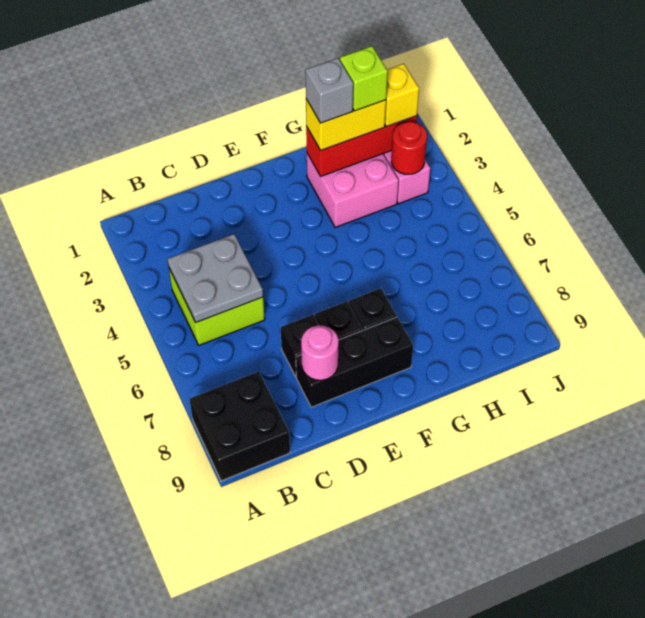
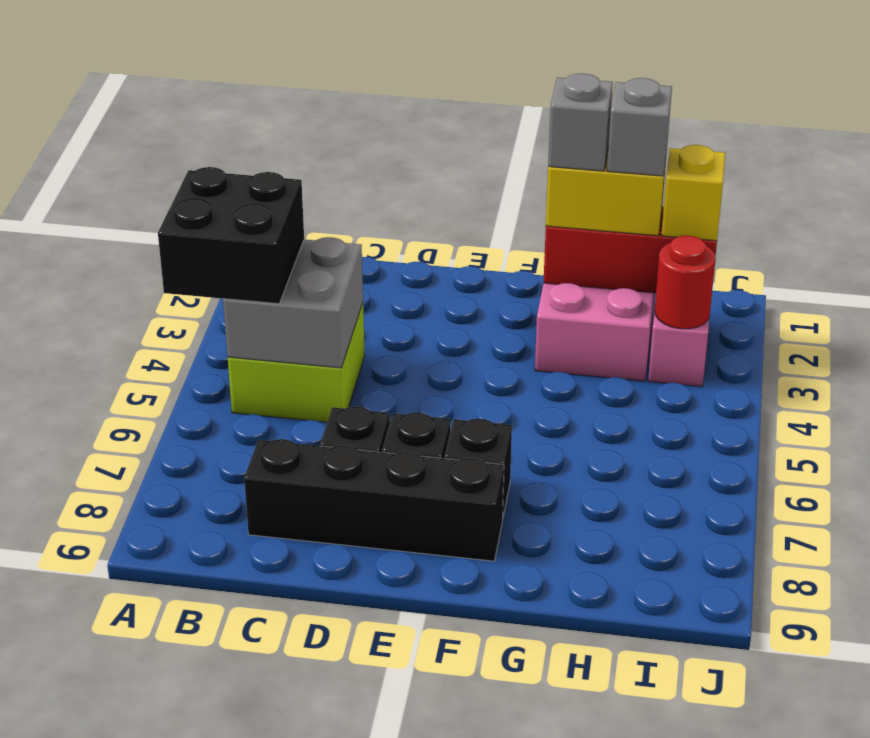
black 2x2 brick [190,371,290,481] -> black 2x2 brick moved to [158,167,304,304]
grey 2x2 plate [168,234,263,322] -> grey 2x2 brick [223,237,363,368]
black 1x3 brick [296,317,413,407] -> black 1x4 brick [244,439,504,561]
pink 1x1 round brick [301,325,338,380] -> none
lime 1x1 brick [340,46,388,111] -> grey 1x1 brick [607,78,672,176]

